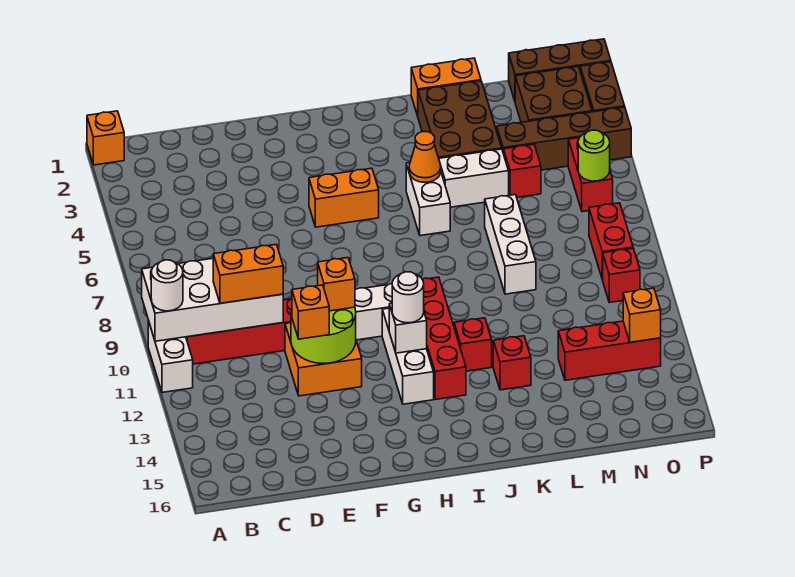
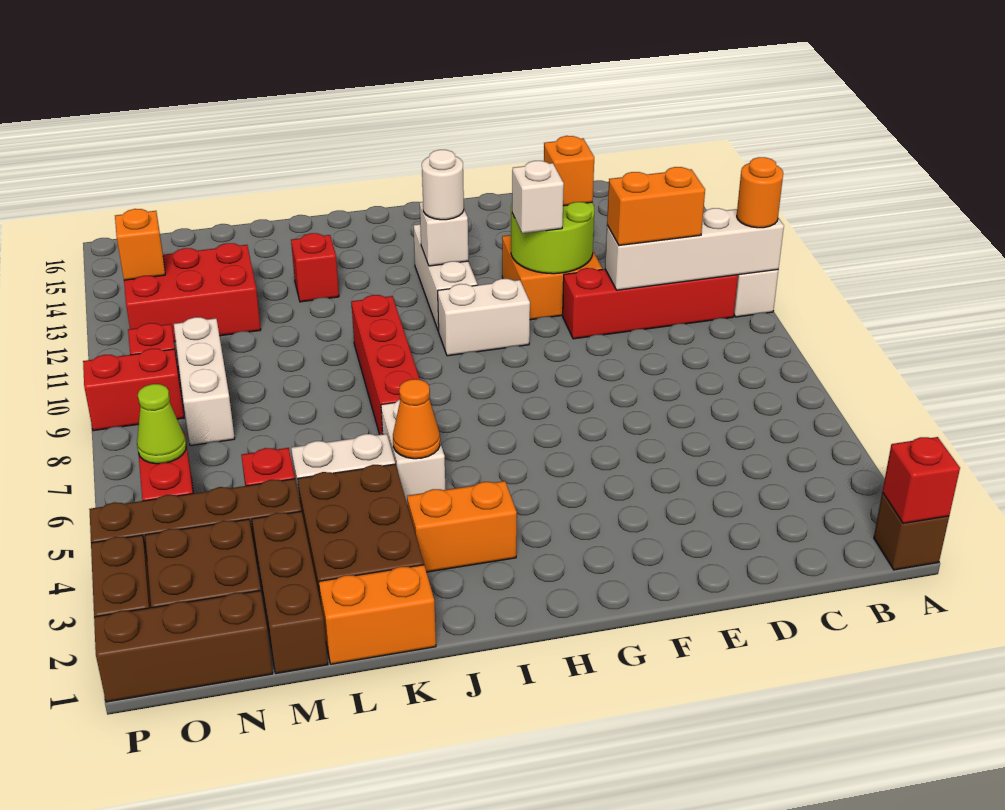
orange 1x1 brick [87,111,124,165] -> brown 1x1 brick [874,493,949,570]
white 2x4 brick [142,258,283,341] -> white 1x4 brick [605,208,784,290]
white 1x1 round brick [151,260,183,311] -> orange 1x1 round brick [737,157,783,228]
orange 1x1 brick [318,258,355,311] -> white 1x1 brick [512,161,564,234]
orange 1x2 brick [309,168,379,227] -> orange 1x2 brick moved to [407,481,517,572]
red 1x4 brick [422,277,466,400] -> red 1x4 brick moved to [351,295,419,435]
red 1x1 brick [454,318,492,371] -> red 1x1 brick moved to [882,437,960,523]
white 1x3 brick [485,195,536,294] -> white 1x3 brick moved to [174,317,235,446]
none -> brown 1x3 brick [252,511,328,674]
red 1x3 brick [558,321,661,380] -> red 2x3 brick [124,243,261,342]
lime 1x1 round brick [578,130,610,181] -> lime 1x1 cone [137,384,186,464]
red 1x2 brick [589,203,633,280] -> red 1x2 brick turned to [83,349,184,431]

